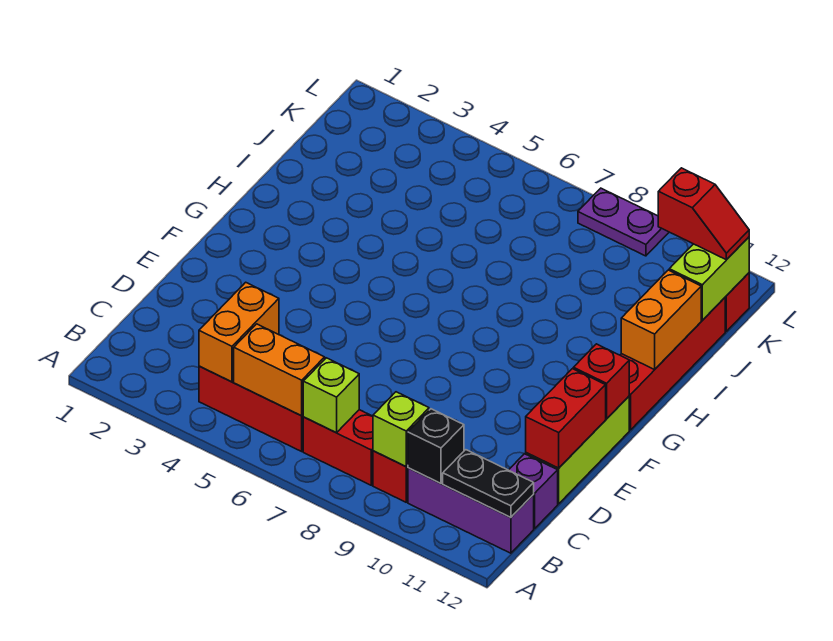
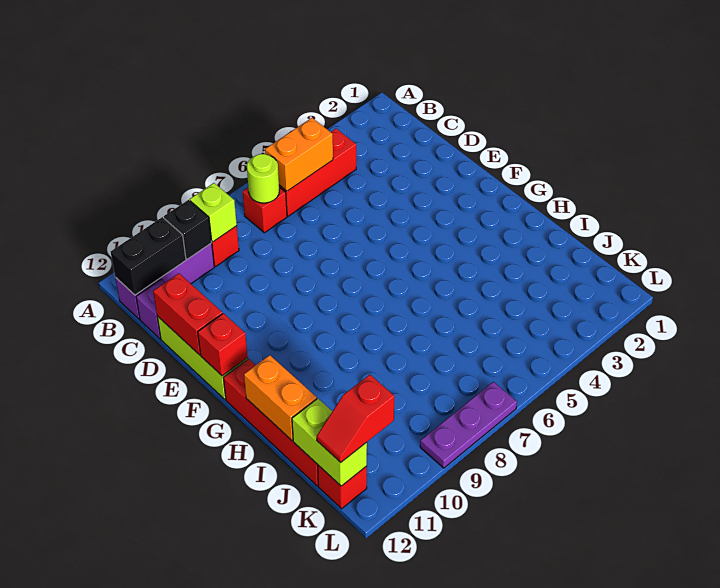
orange 1x2 brick [199,282,279,382] -> none
red 1x2 brick [303,410,373,485] -> red 1x1 brick [243,187,287,233]
lime 1x1 brick [303,358,359,433] -> lime 1x1 round brick [247,154,279,203]
black 1x2 plate [443,450,534,518] -> black 1x2 brick [111,217,186,295]
purple 1x2 plate [578,188,669,256] -> purple 1x3 plate [420,382,517,468]

